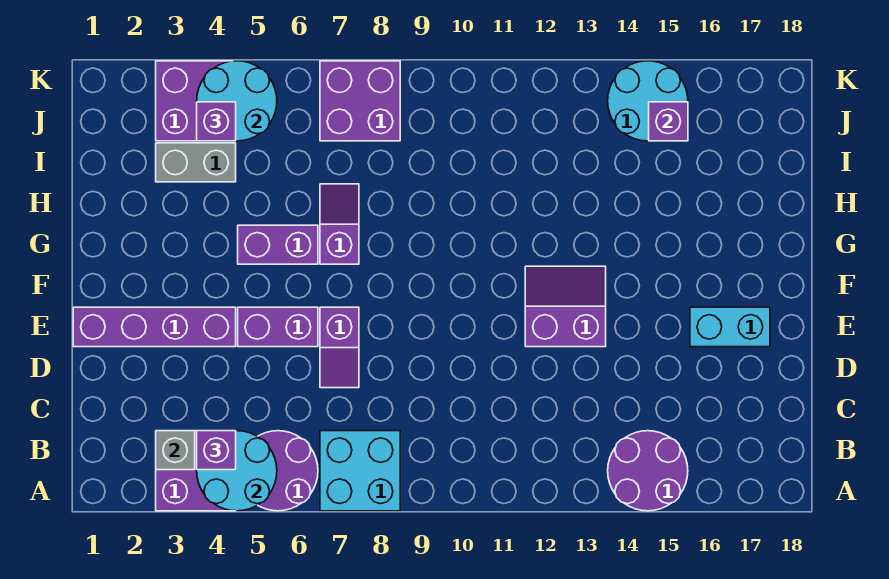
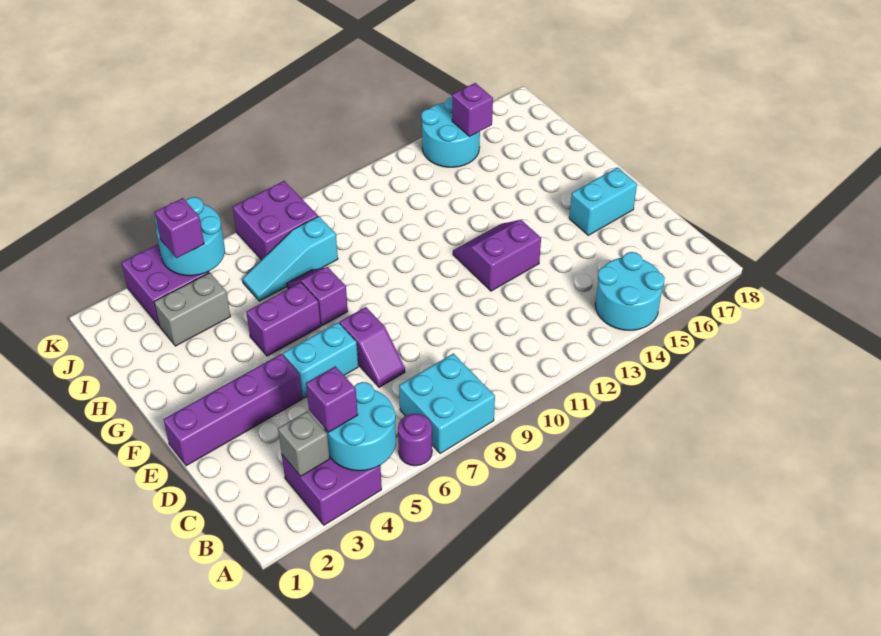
purple 2x2 round brick [258,431,318,511] -> purple 1x1 round brick [398,414,432,466]
purple 2x2 round brick [608,431,688,511] -> cyan 2x2 round brick [595,252,665,330]
purple 1x2 brick [238,307,318,347] -> cyan 1x2 brick [283,322,358,398]
none -> cyan 1x3 slope [242,216,338,301]

